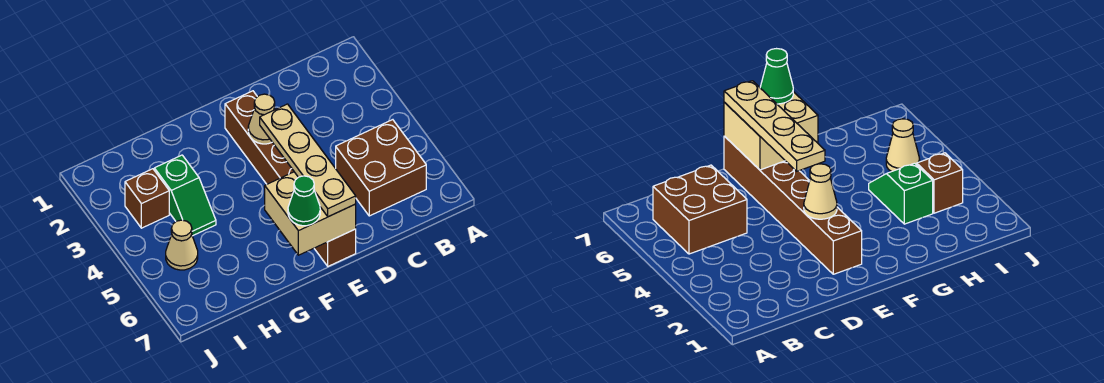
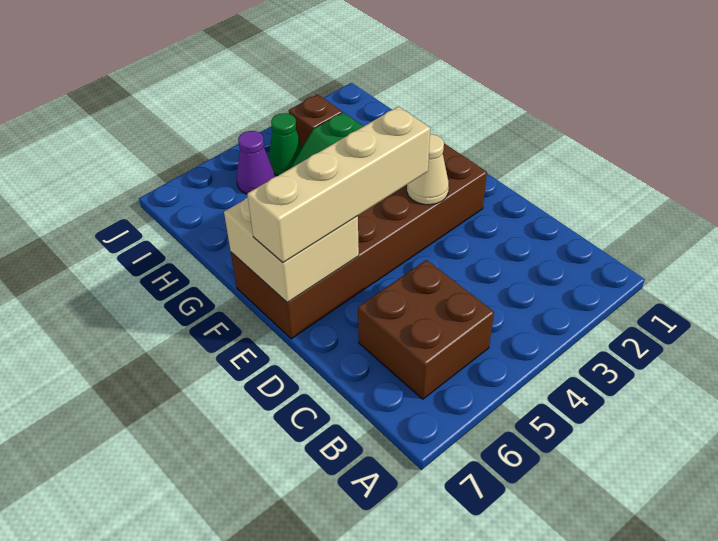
brown 1x6 brick [225,91,356,266] -> brown 2x6 brick [231,143,487,339]
tan 1x4 plate [260,104,356,217] -> tan 1x4 brick [247,107,430,262]
green 1x1 cone [288,176,320,226] -> green 1x1 cone moved to [269,113,302,175]
tan 1x1 cone [166,220,198,270] -> purple 1x1 cone [236,131,275,194]

